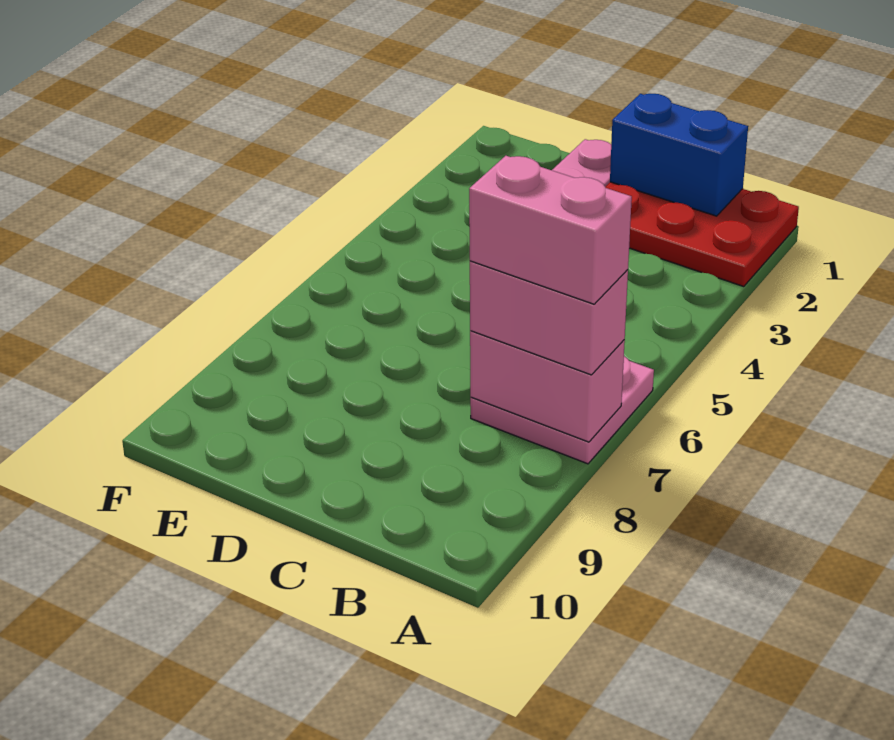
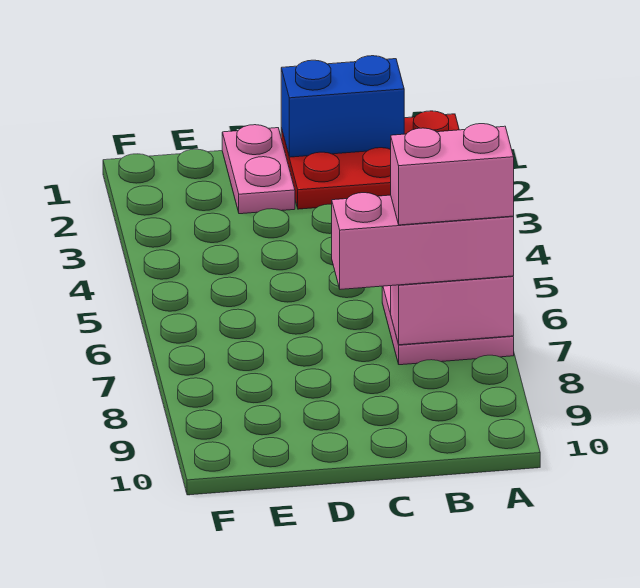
pink 1x2 brick [470,261,628,375] -> pink 1x3 brick [332,193,514,289]

